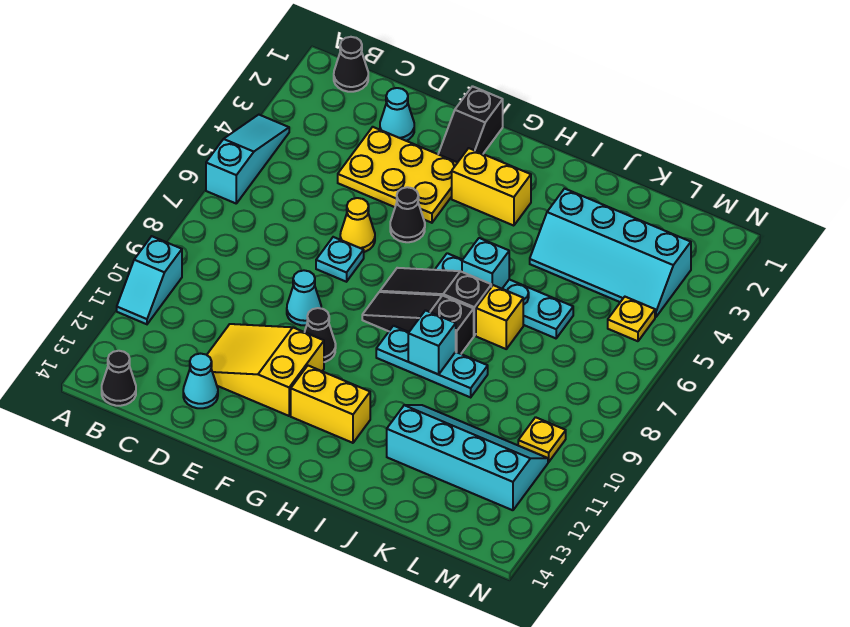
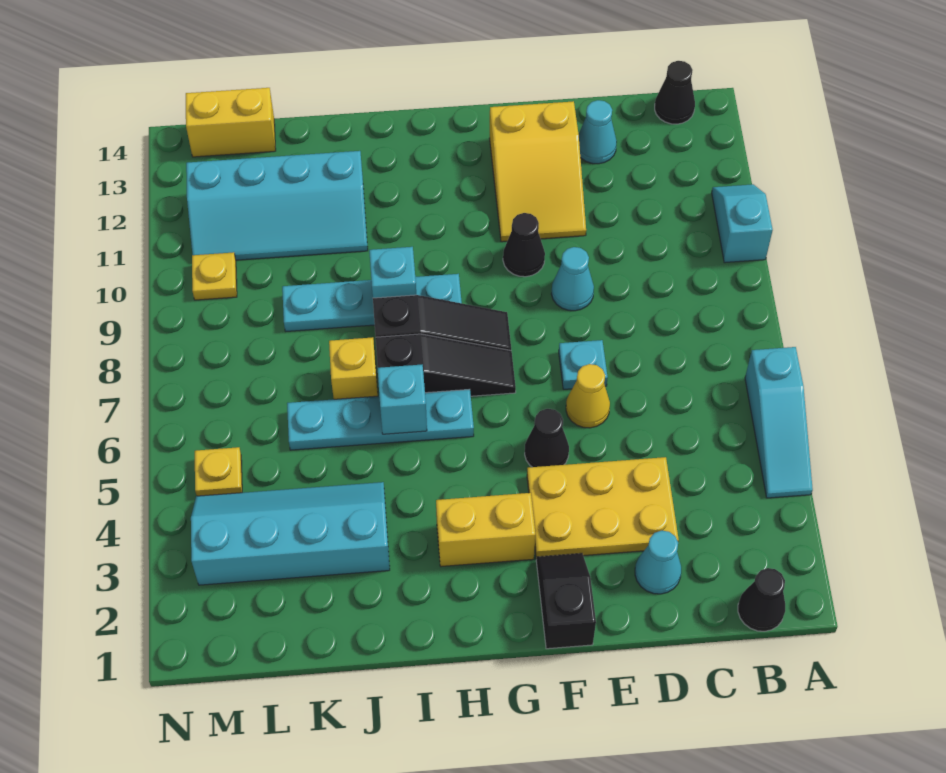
yellow 2x3 slope [207,324,324,416] -> yellow 2x3 slope turned to [489,101,586,242]
yellow 1x2 brick [291,366,370,443] -> yellow 1x2 brick moved to [186,88,276,157]
cyan 1x3 plate [376,326,488,397] -> cyan 1x4 plate [282,274,462,331]

